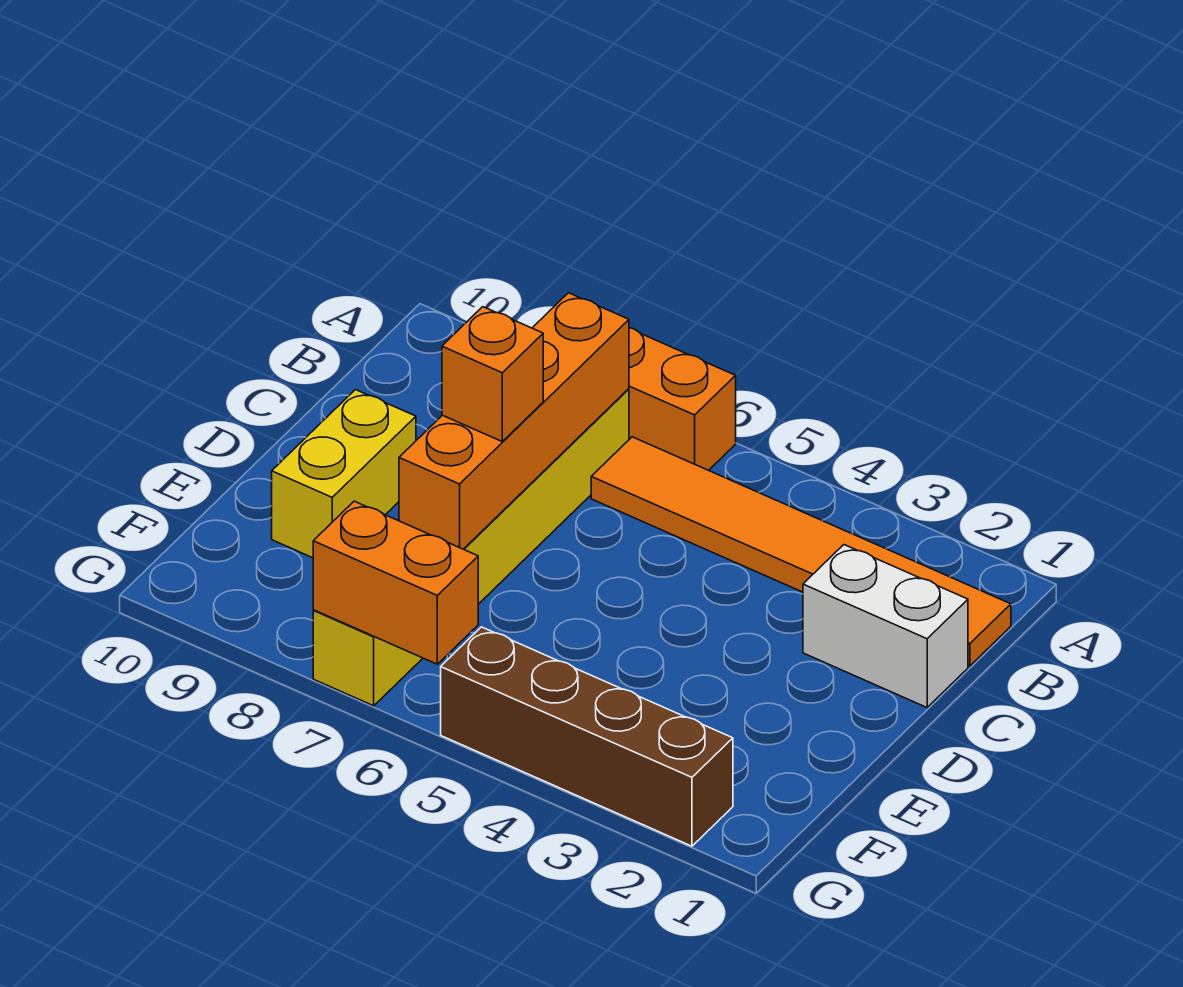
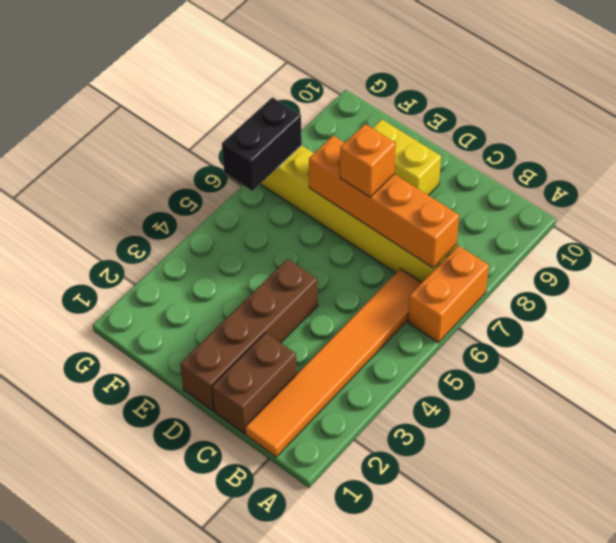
white 1x2 brick [803,545,968,707] -> brown 1x2 brick [212,333,297,434]
brown 1x4 brick [441,627,733,846] -> brown 1x4 brick moved to [180,259,318,411]
orange 1x2 brick [313,501,478,664] -> black 1x2 brick [222,97,302,191]

